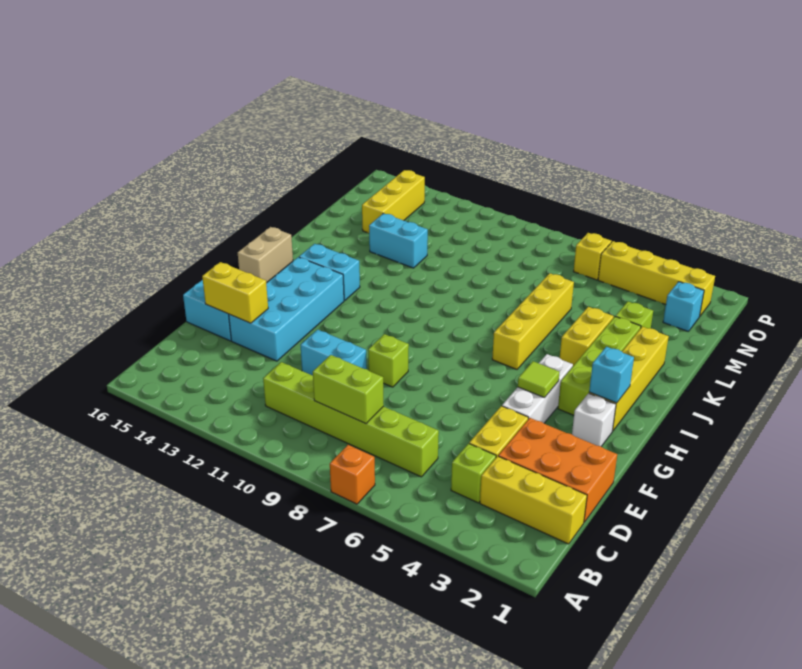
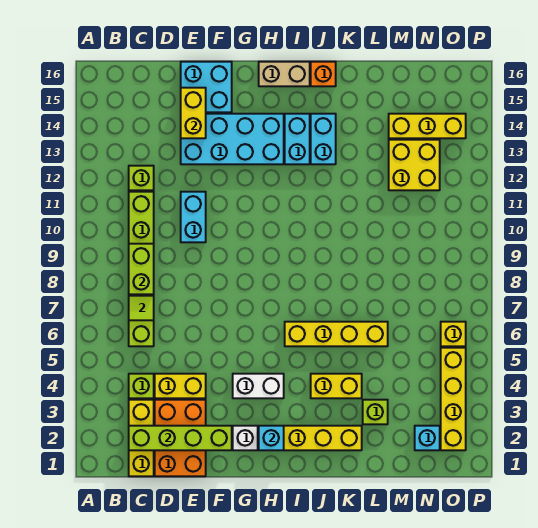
orange 1x1 brick [330,445,375,504] -> orange 1x1 brick moved to [311,62,336,86]
white 1x3 brick [502,354,573,423] -> white 1x2 brick [233,374,284,398]
lime 1x1 brick [368,334,409,387] -> lime 1x1 brick moved to [129,166,154,190]
lime 1x1 tile [518,361,560,398] -> lime 1x1 tile moved to [129,296,154,320]
lime 1x4 brick [558,316,641,415] -> lime 1x4 brick moved to [129,426,232,450]
cyan 1x2 brick [369,213,428,268] -> cyan 1x2 brick moved to [311,114,336,164]
none -> yellow 2x2 brick [389,140,440,190]

